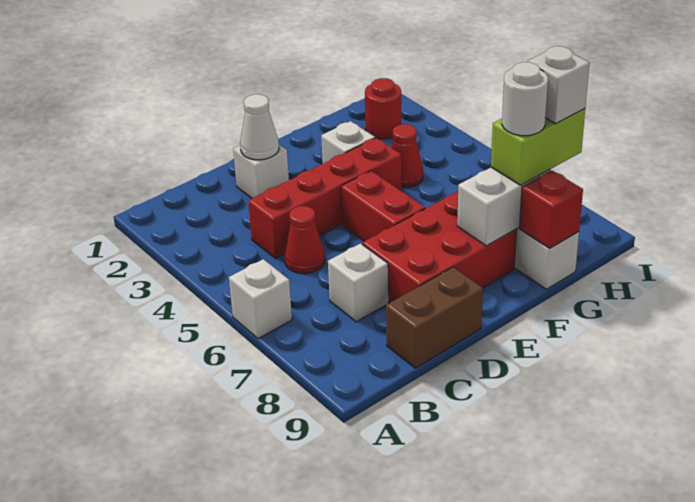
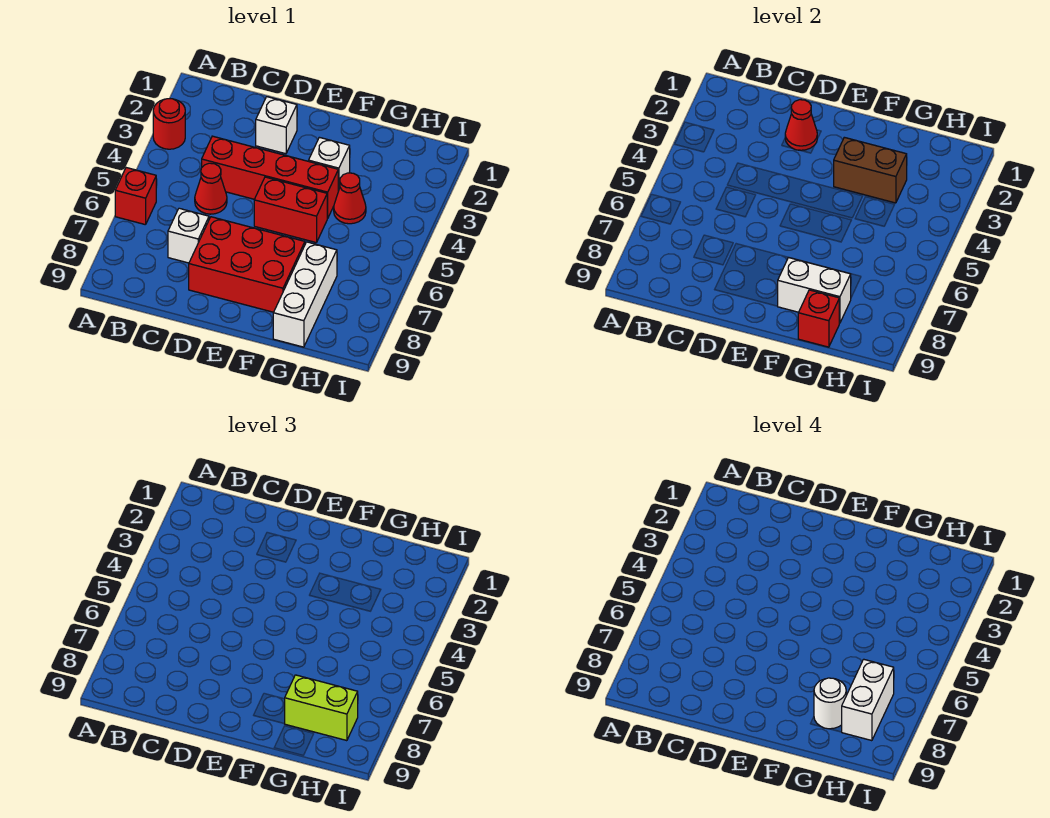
white 1x1 brick [229,259,292,339] -> red 1x1 brick [115,168,156,225]
brown 1x2 brick [386,267,483,368] -> brown 1x2 brick moved to [834,137,907,203]
white 1x1 cone [240,94,279,160] -> red 1x1 cone [785,100,817,150]
red 1x2 brick [341,171,425,241] -> red 1x2 brick turned to [254,177,328,243]
red 1x1 round brick [365,78,401,139] -> red 1x1 round brick moved to [153,99,185,149]
white 1x1 brick [528,46,589,124] -> white 1x2 brick [842,659,894,741]

